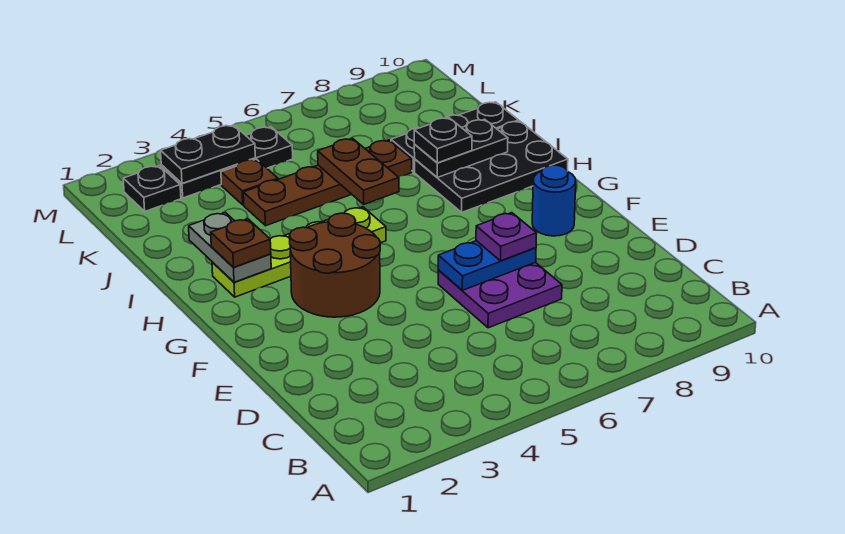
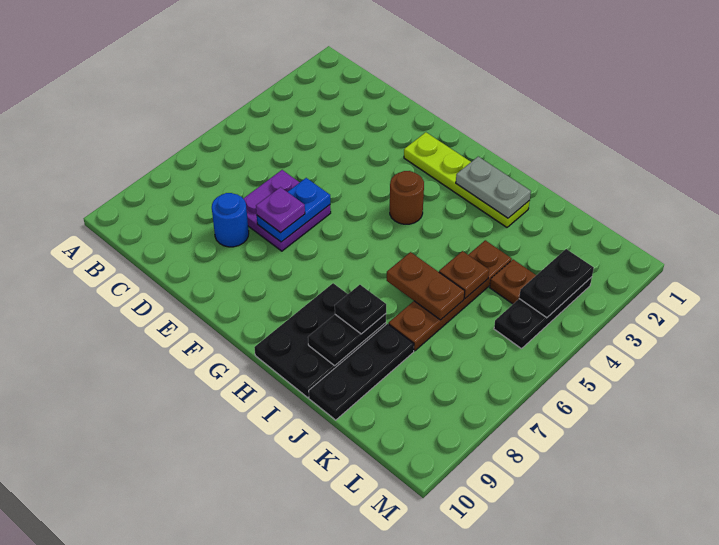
brown 2x2 round brick [289,213,380,317] -> brown 1x1 round brick [390,171,424,224]
blue 1x1 round brick [532,165,576,236] -> blue 1x1 round brick moved to [212,193,249,247]
lime 1x4 plate [212,207,386,297] -> lime 1x4 plate turned to [404,132,529,227]
brown 1x1 plate [211,219,271,267] -> brown 1x1 plate moved to [439,251,489,298]
black 1x1 plate [123,166,181,211] -> none

